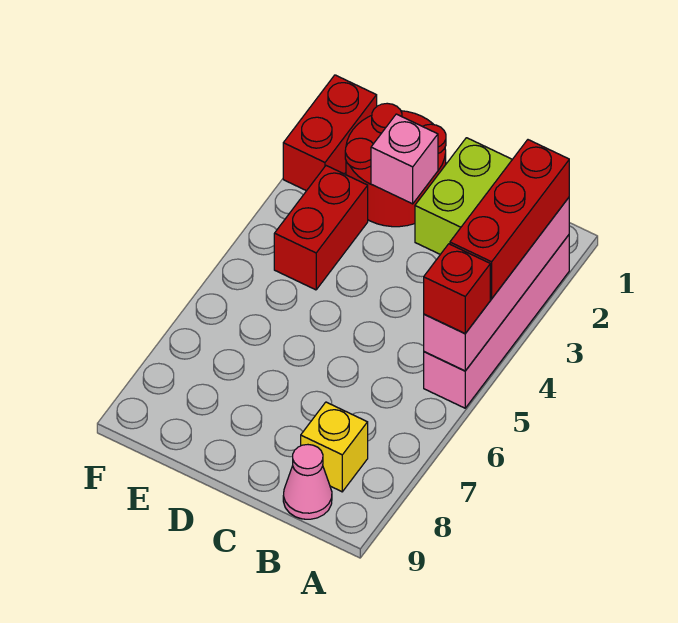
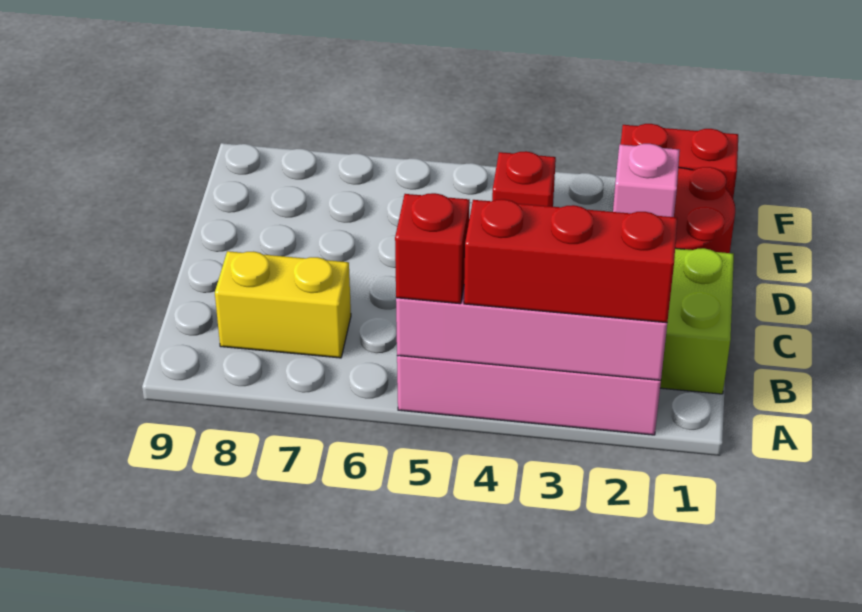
yellow 1x1 brick [301,402,368,492] -> yellow 1x2 brick [215,251,351,358]
pink 1x1 cone [283,445,332,519] -> none
red 1x2 brick [274,166,368,290] -> red 1x1 brick [492,151,556,207]

